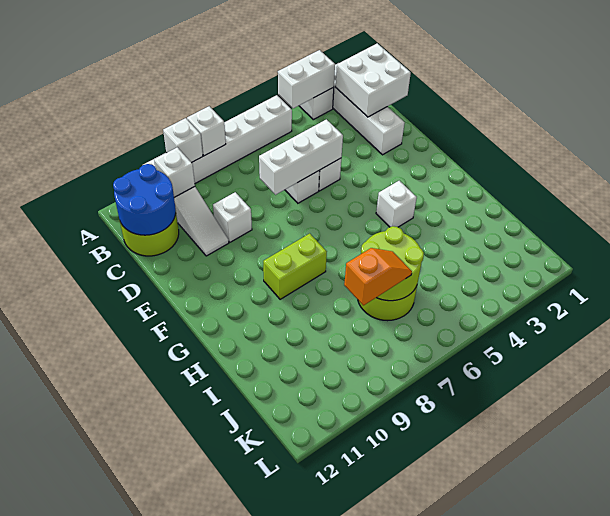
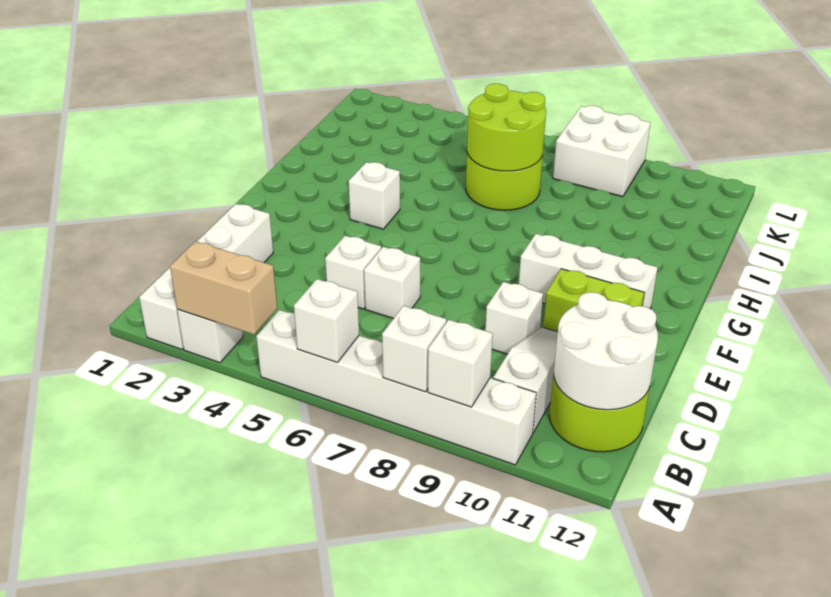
white 1x2 brick [278,50,335,109] -> tan 1x2 brick [170,242,277,335]
white 2x2 brick [336,43,411,117] -> white 2x2 brick moved to [553,106,650,197]
white 1x1 brick [154,147,195,197] -> white 1x1 brick moved to [294,279,359,362]
blue 2x2 round brick [113,164,176,235] -> white 2x2 round brick [554,292,658,410]
white 1x3 brick [259,119,343,195] -> white 1x3 brick moved to [519,234,658,309]
lime 1x2 brick [263,233,327,299] -> lime 1x2 brick moved to [543,269,644,332]
orange 1x2 slope [344,248,412,305] -> none

